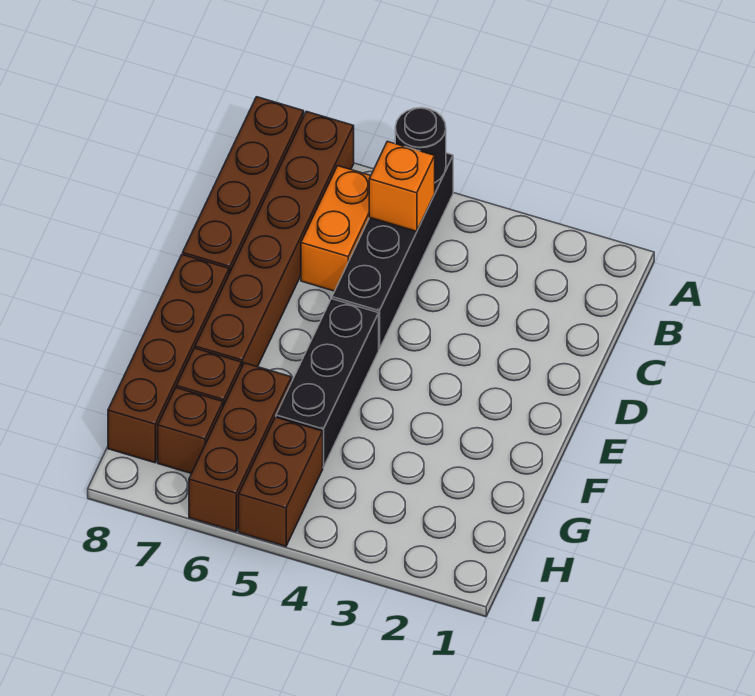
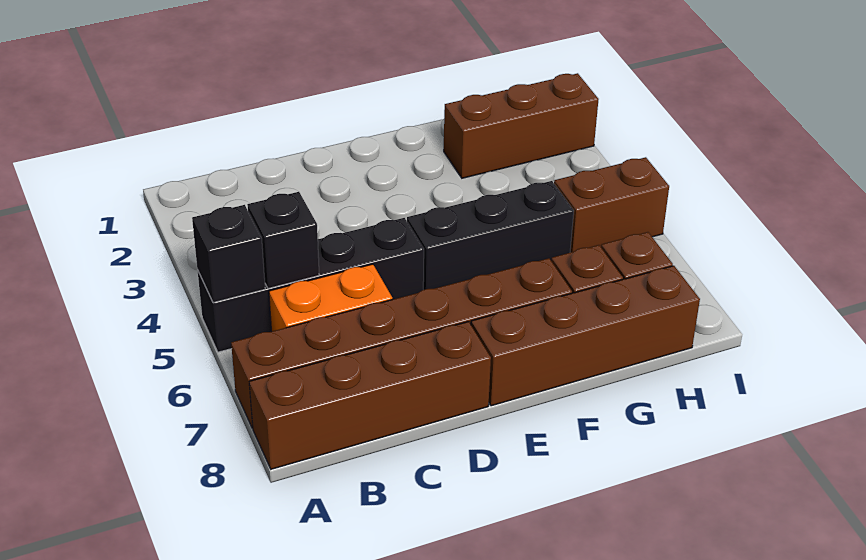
black 1x1 round brick [395,108,446,182] -> black 1x1 brick [192,205,265,303]
orange 1x1 brick [369,141,435,231] -> black 1x1 brick [247,192,319,288]
brown 1x3 brick [189,363,291,532] -> brown 1x3 brick moved to [444,73,599,178]

